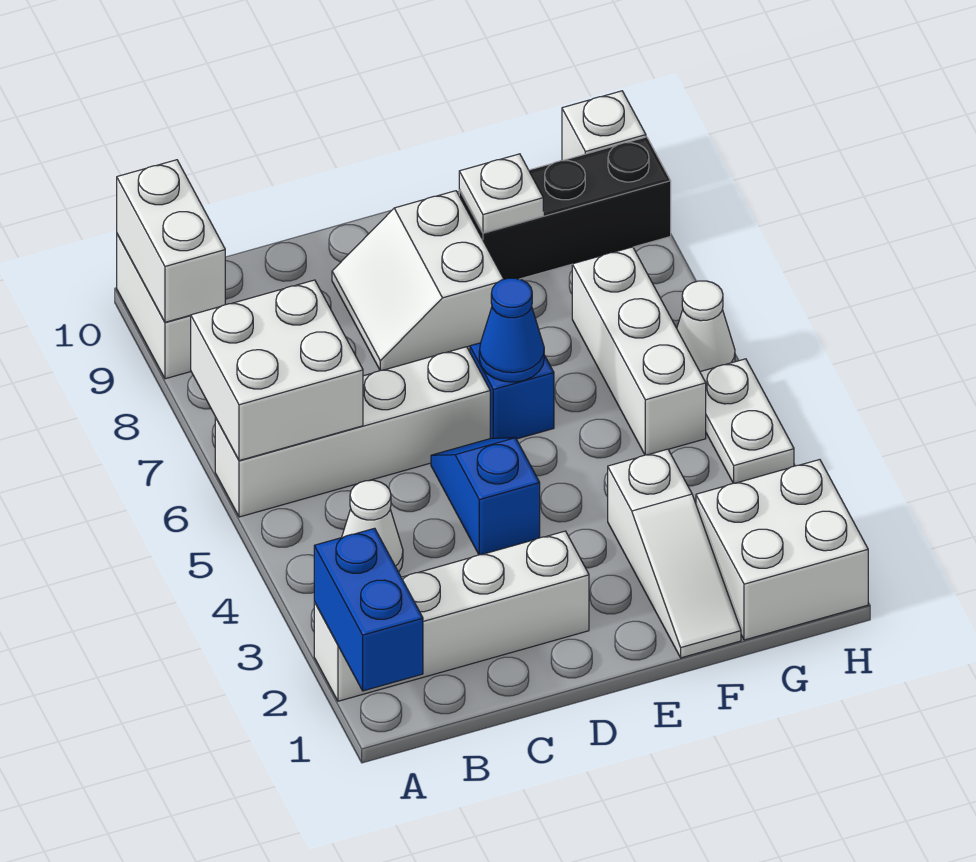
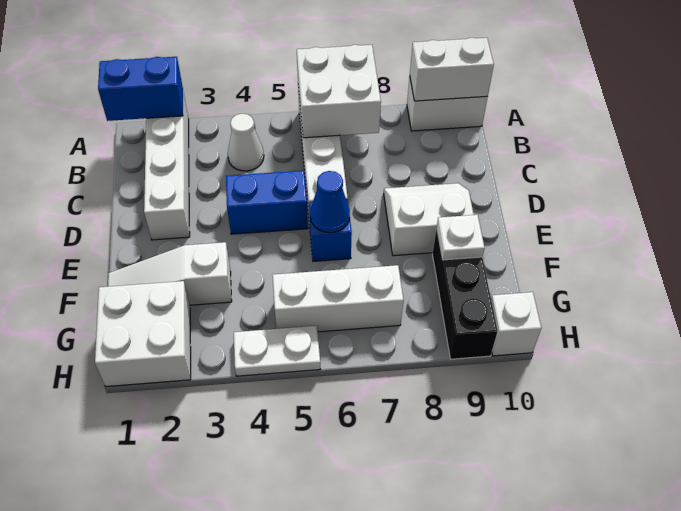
blue 1x2 slope [431,438,540,555] -> blue 1x2 brick [226,170,308,234]
white 1x1 cone [677,281,735,372] -> none

